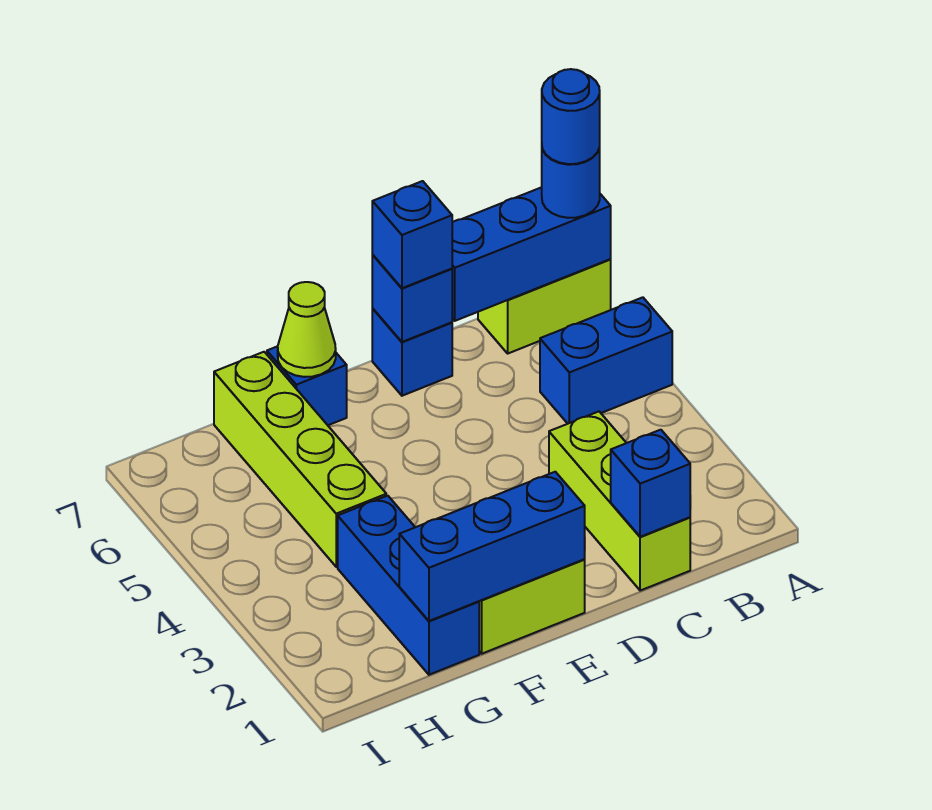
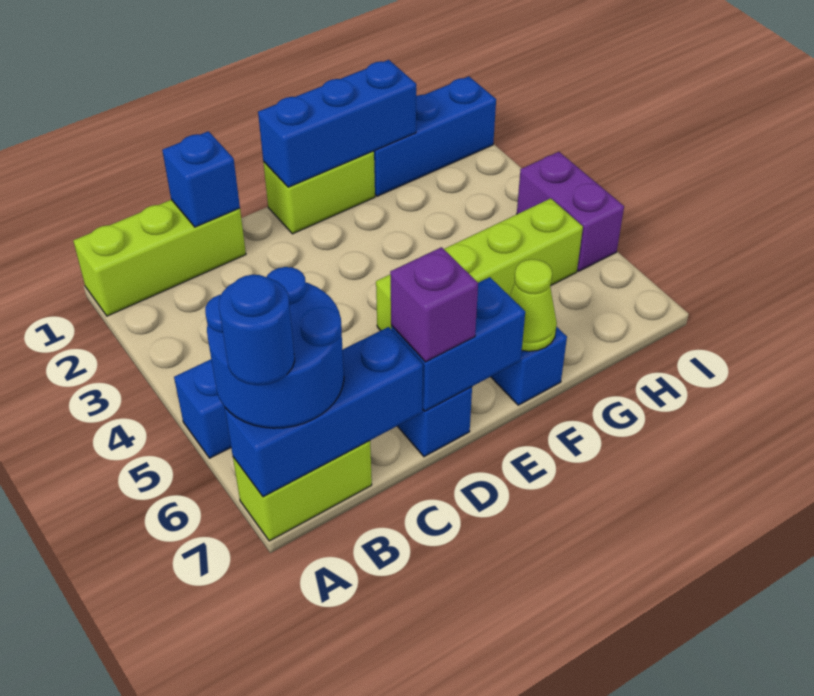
blue 1x1 round brick [542,148,600,218] -> blue 2x2 round brick [205,267,344,428]
lime 1x3 brick [549,412,690,591] -> lime 1x3 brick turned to [73,200,246,316]
blue 1x1 brick [372,255,452,342] -> blue 1x2 brick [391,277,525,411]
blue 1x1 brick [372,181,452,288] -> purple 1x1 brick [390,247,478,362]
blue 1x3 brick [338,496,479,675] -> blue 1x3 brick turned to [374,76,496,196]
lime 1x4 brick [214,352,386,567] -> lime 1x4 brick turned to [376,198,583,331]
none -> purple 1x2 brick [517,152,624,271]

